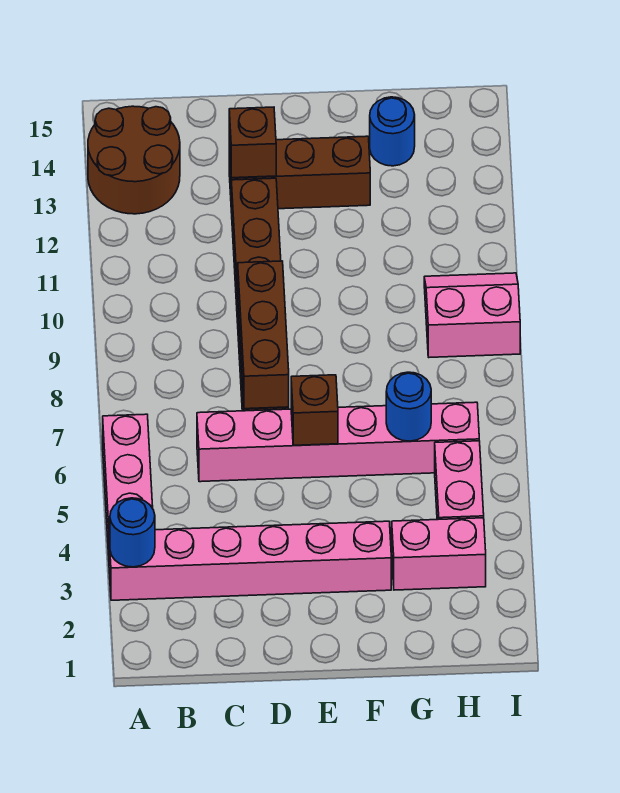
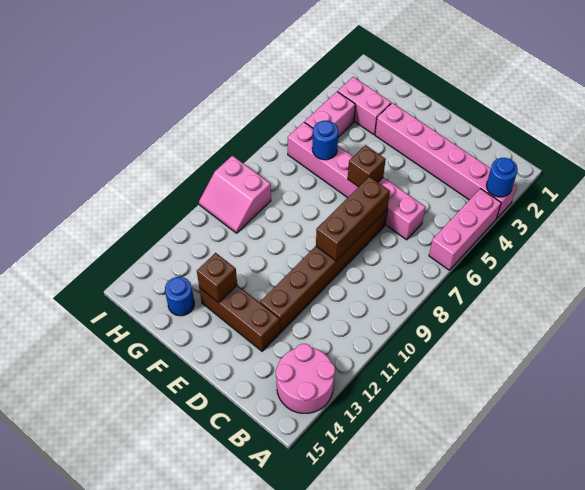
brown 2x2 round brick [88,106,180,214] -> pink 2x2 round brick [276,344,335,413]
brown 1x1 brick [229,107,276,178] -> brown 1x1 brick moved to [197,253,237,303]

